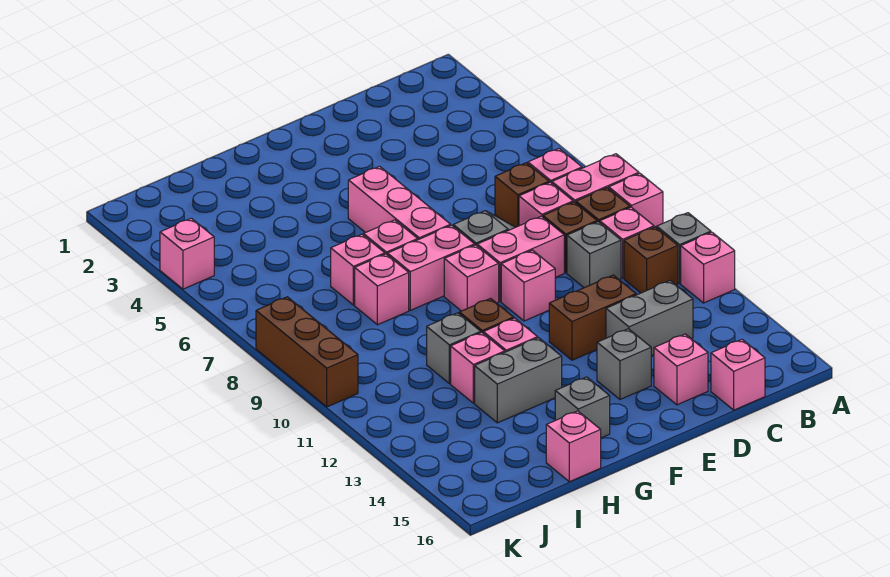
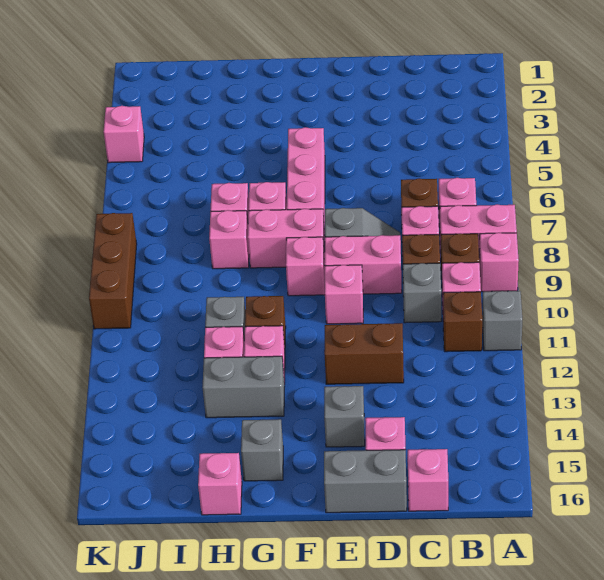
pink 1x1 brick [681,232,735,303] -> none
grey 1x2 brick [606,281,693,356] -> grey 1x2 brick moved to [324,450,407,513]

